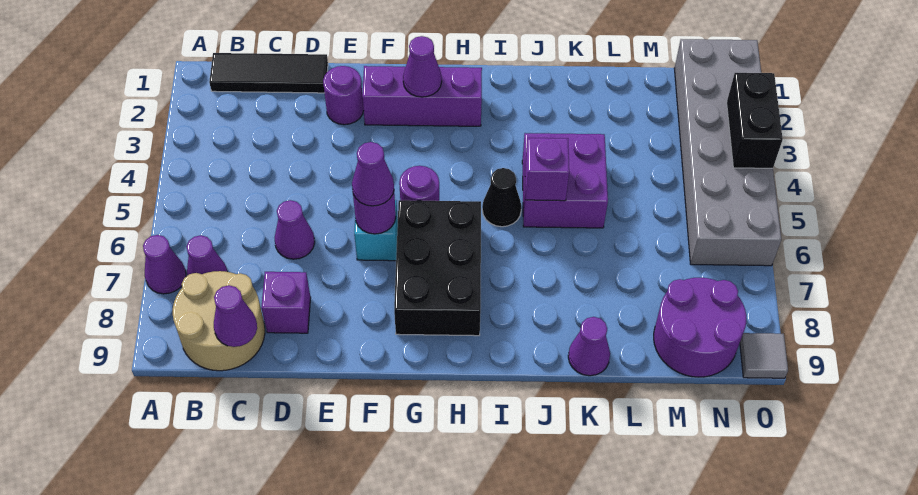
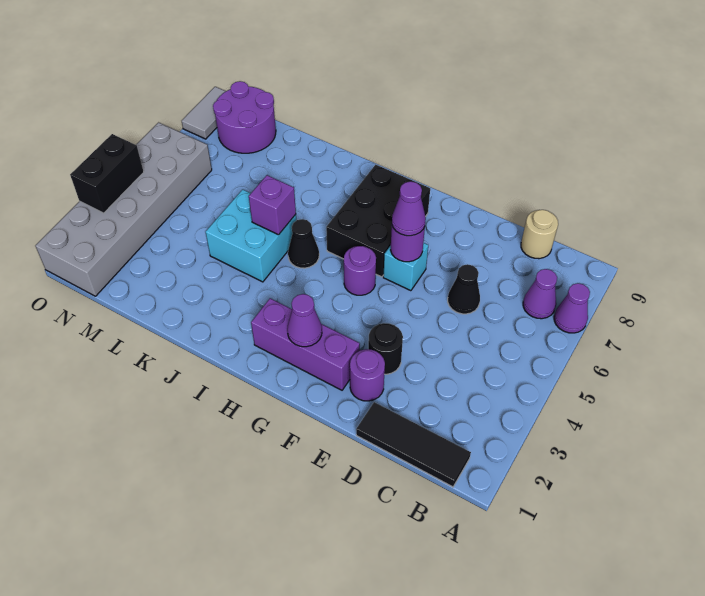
tan 2x2 round brick [173,271,265,371] -> tan 1x1 round brick [521,210,558,259]
purple 1x1 cone [214,285,257,347] -> none
purple 1x1 cone [275,200,315,259] -> black 1x1 cone [448,264,480,314]
purple 1x1 brick [261,272,311,333] -> none
none -> black 1x1 round brick [368,323,403,374]
purple 2x2 brick [522,133,608,228] -> cyan 2x2 brick [206,189,296,282]
purple 1x1 cone [568,317,610,376] -> none
grey 1x1 tile [740,333,788,378] -> grey 1x2 tile [182,87,226,139]

